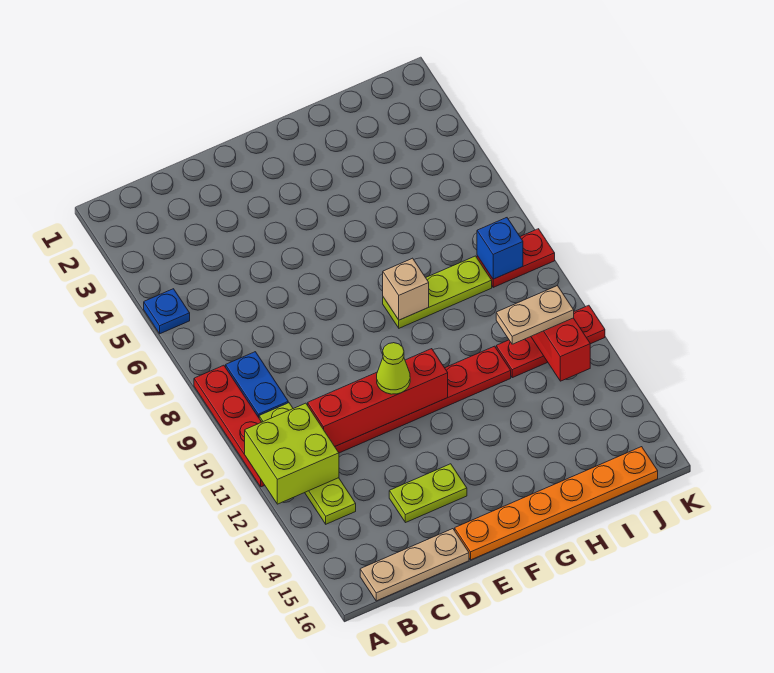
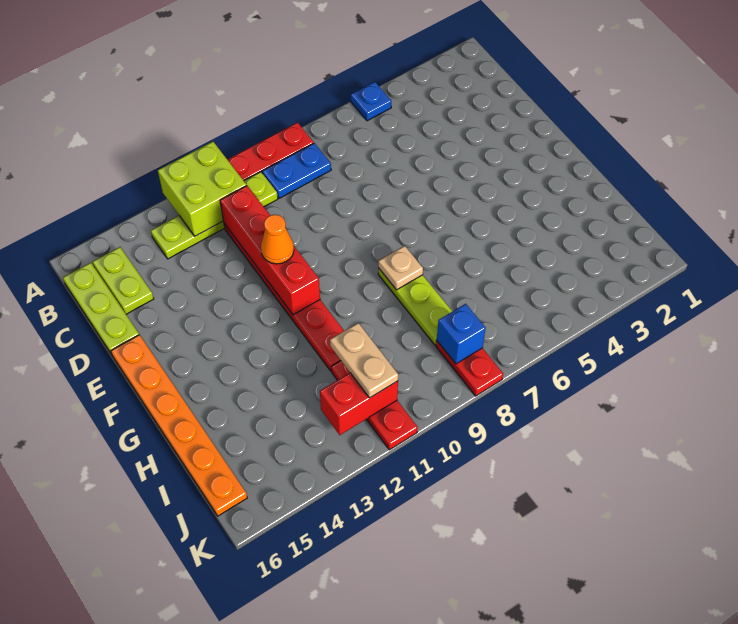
tan 1x3 plate [360,529,469,601] -> lime 1x3 plate [63,263,139,355]
lime 1x2 plate [389,464,467,523] -> lime 1x2 plate moved to [93,247,154,314]
lime 1x1 cone [377,343,410,394] -> orange 1x1 cone [261,214,294,264]
tan 1x1 brick [383,258,429,320] -> tan 1x1 plate [378,246,423,290]

